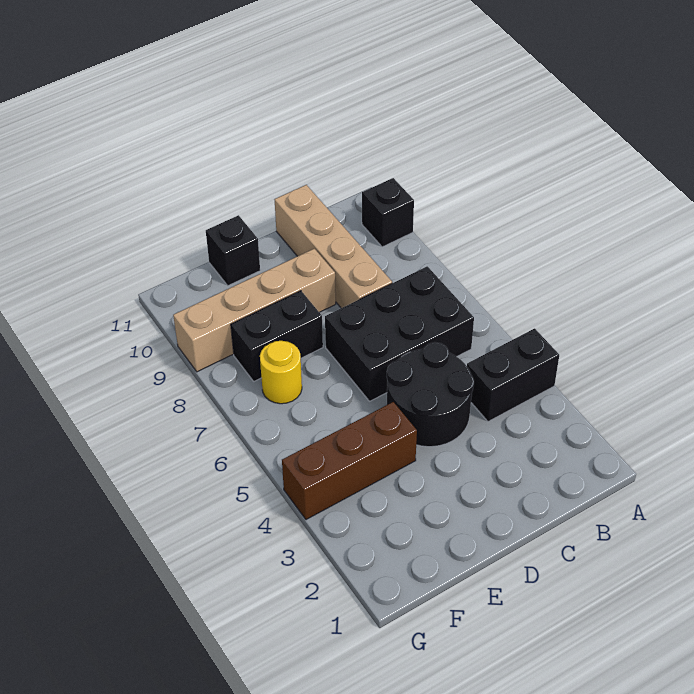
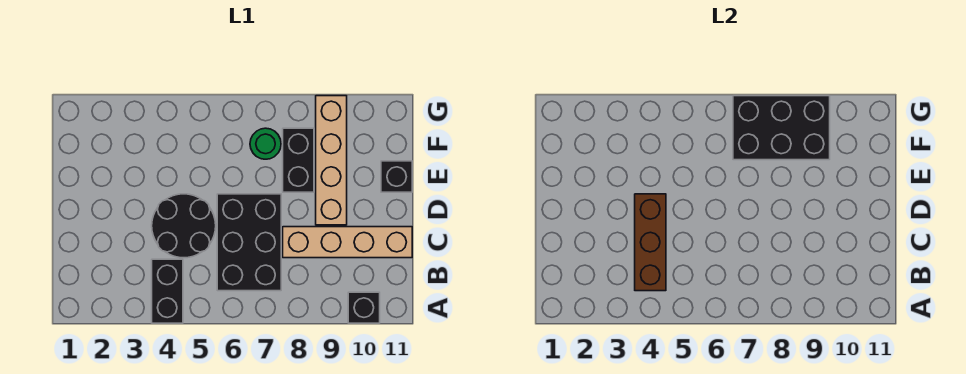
brown 1x3 brick [282,402,417,520] -> brown 1x3 brick moved to [635,194,666,291]
yellow 1x1 round brick [260,341,302,404] -> green 1x1 round brick [250,128,281,159]
none -> black 2x3 brick [733,96,830,160]

